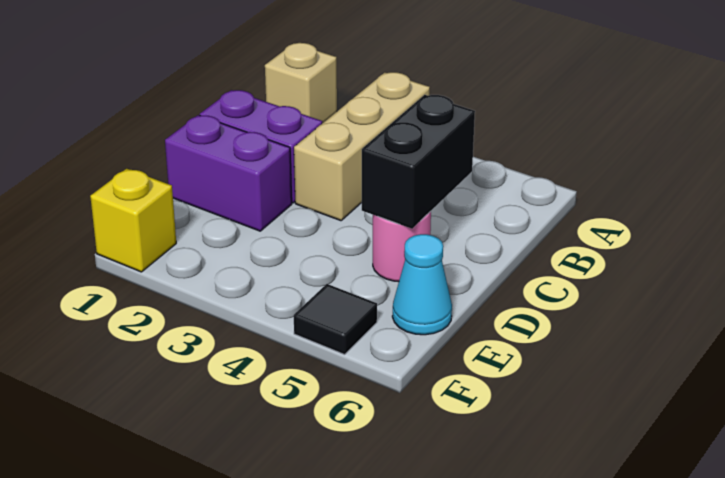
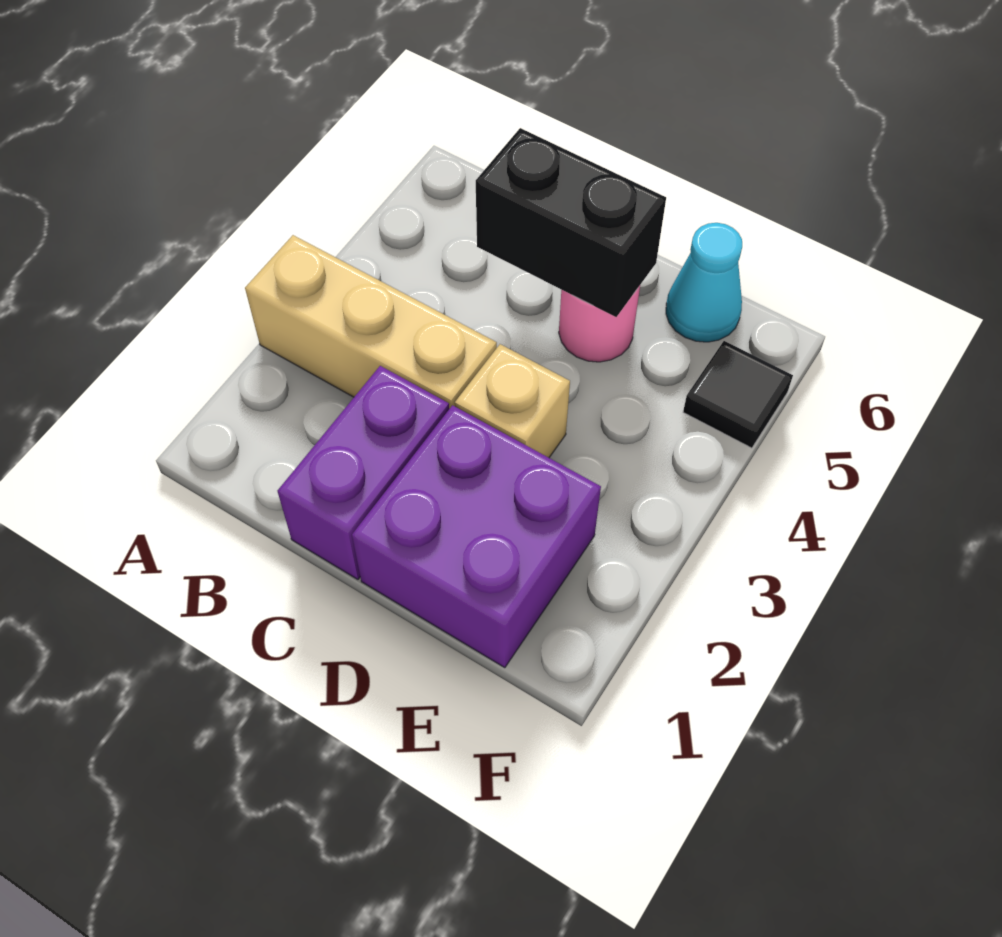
tan 1x1 brick [265,43,337,123] -> tan 1x1 brick moved to [455,344,570,458]
purple 1x2 brick [165,115,292,231] -> purple 2x2 brick [352,405,601,668]
yellow 1x1 brick [90,169,176,272] -> none

